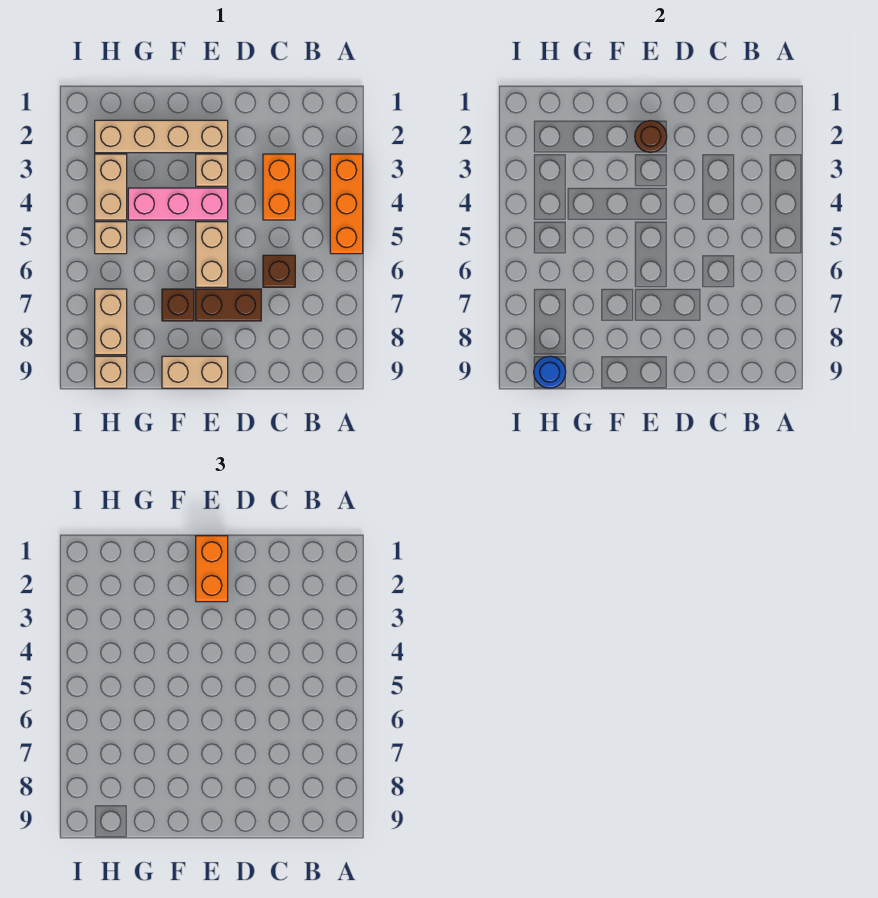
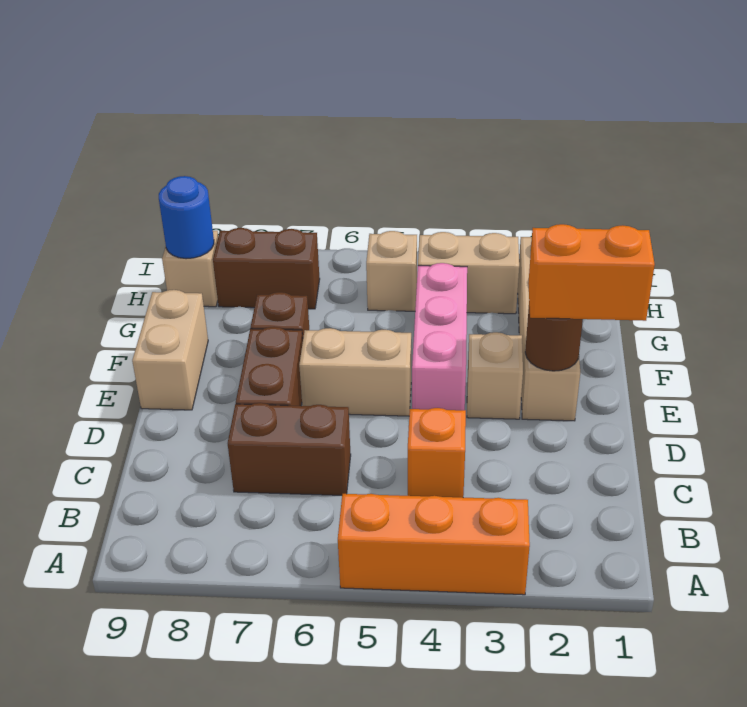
orange 1x2 brick [263,154,295,220] -> orange 1x1 brick [408,408,466,497]
brown 1x1 brick [263,255,295,287] -> brown 1x2 brick [228,403,351,495]
tan 1x2 brick [95,289,127,355] -> brown 1x2 brick [213,228,320,309]

